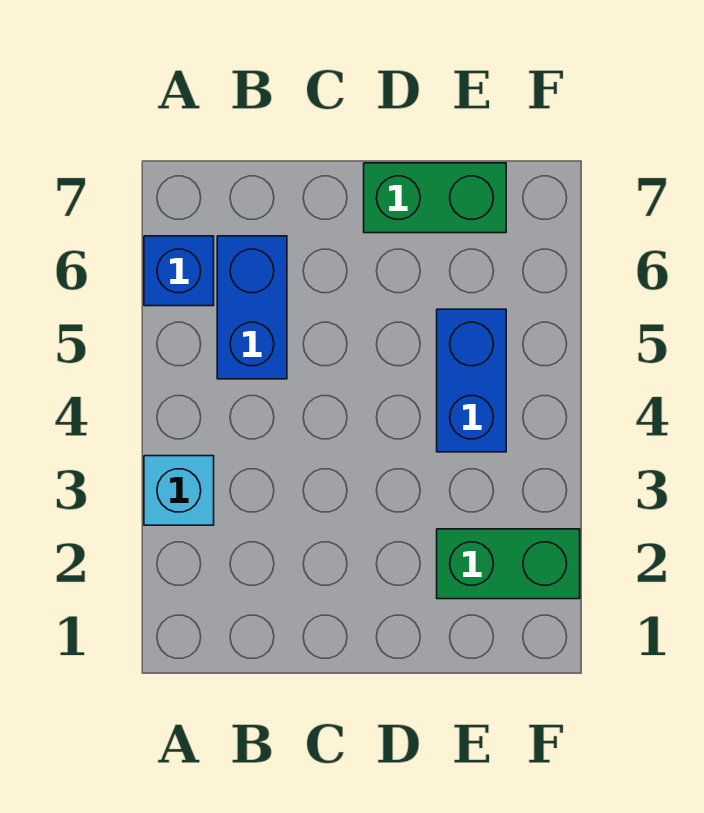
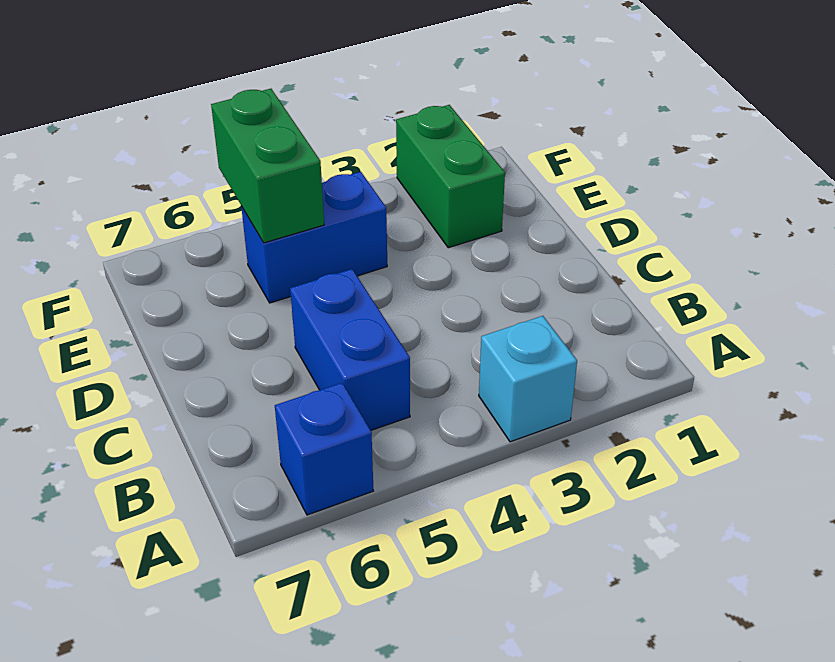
blue 1x2 brick [217,236,287,379] -> blue 1x2 brick turned to [290,269,410,430]
green 1x2 brick [364,163,506,233] -> green 1x2 brick moved to [211,89,324,243]

